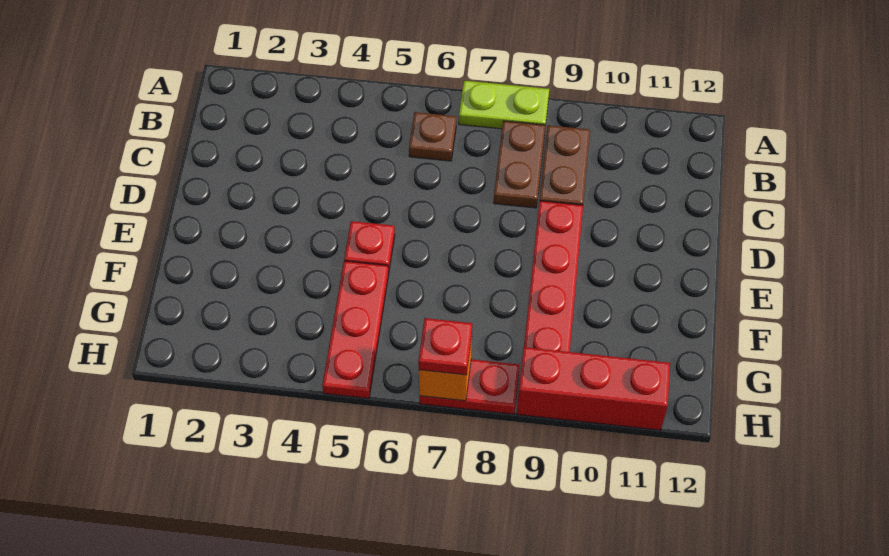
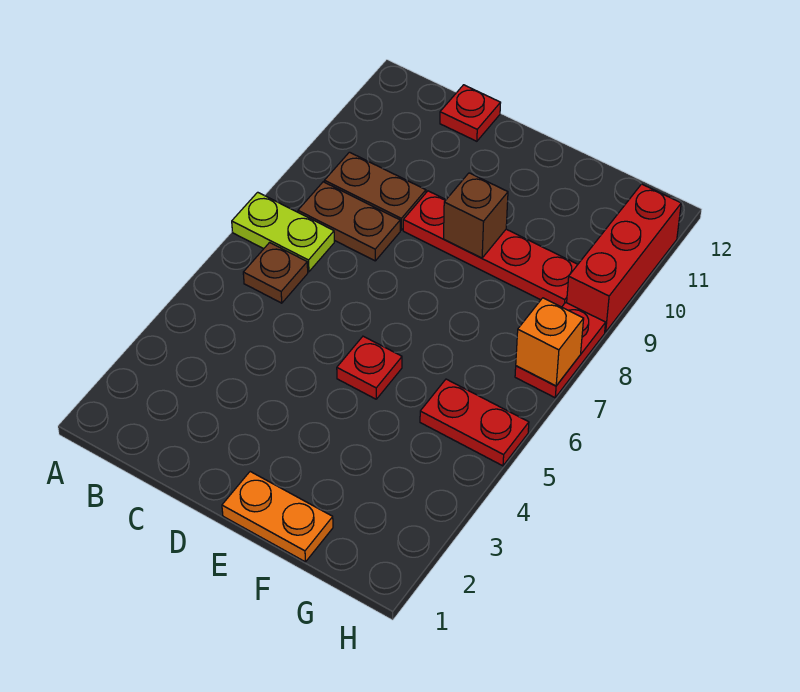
lime 1x2 plate [459,81,549,129] -> lime 1x2 plate turned to [232,192,334,272]
none -> orange 1x2 plate [222,472,333,562]
none -> brown 1x1 brick [444,173,508,258]
red 1x3 plate [322,261,389,398] -> red 1x2 plate [420,379,529,466]
red 1x1 plate [418,318,472,375] -> red 1x1 plate moved to [440,85,500,141]

